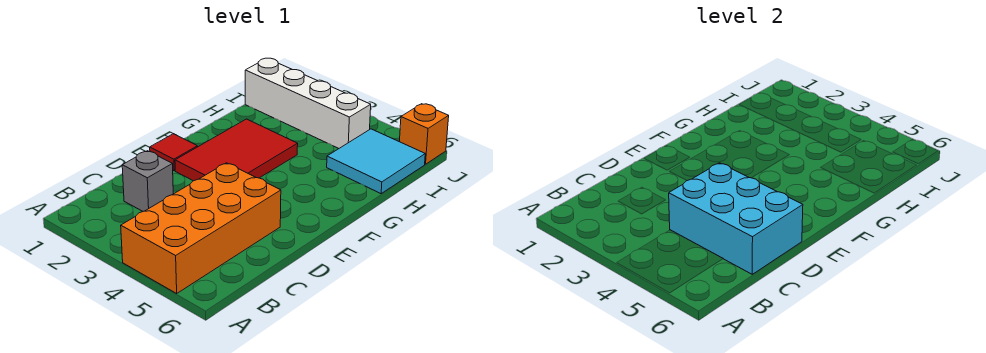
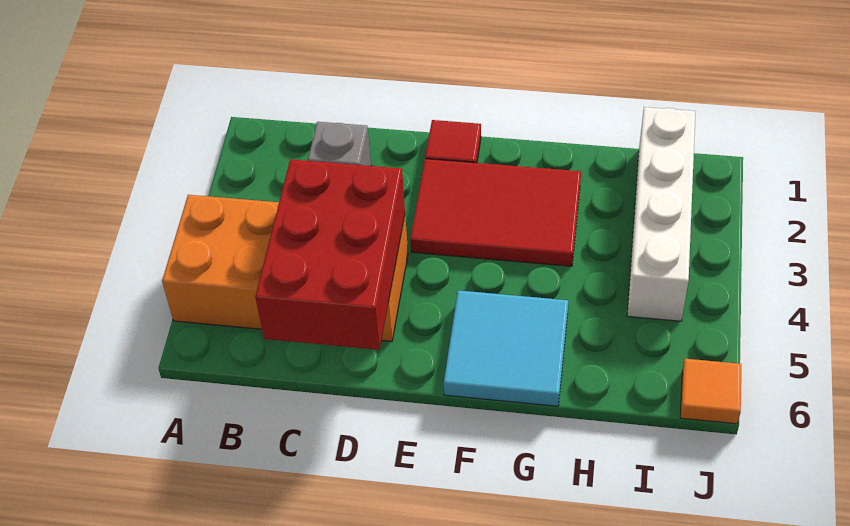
cyan 2x3 brick [669,163,803,274] -> red 2x3 brick [255,159,405,350]
cyan 2x2 tile [327,129,425,194] -> cyan 2x2 tile moved to [444,290,568,406]
orange 1x1 brick [399,104,449,164] -> orange 1x1 tile [680,359,741,424]

